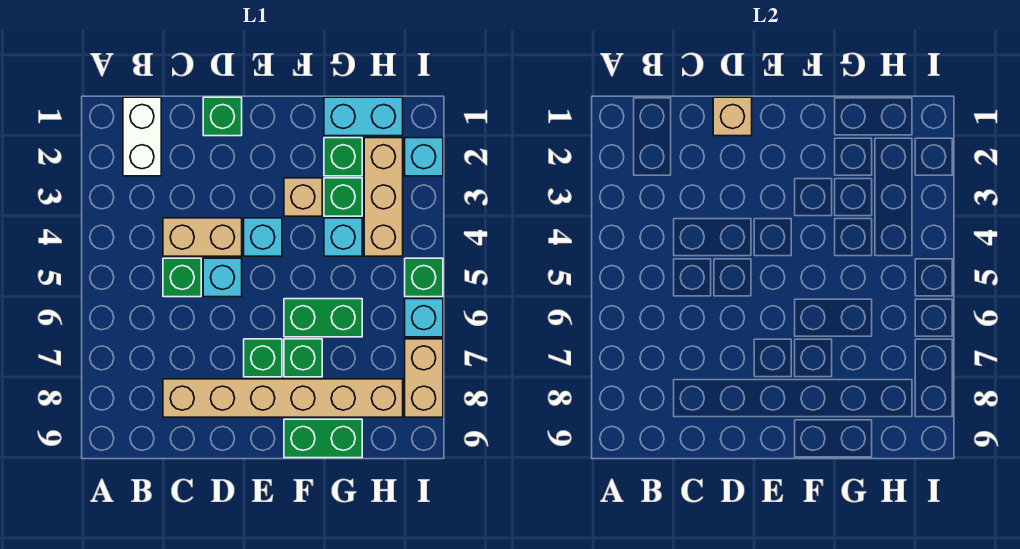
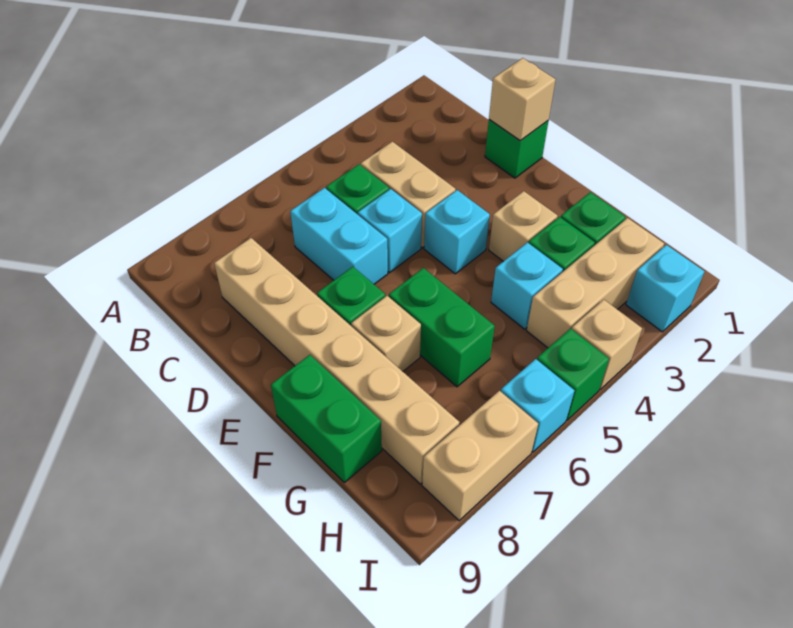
white 1x2 brick [123,97,161,176] -> none
green 1x1 brick [284,339,322,377] -> tan 1x1 brick [351,296,421,371]
cyan 1x2 brick [324,97,403,136] -> cyan 1x2 brick moved to [290,188,388,284]
none -> tan 1x1 brick [572,300,642,389]

